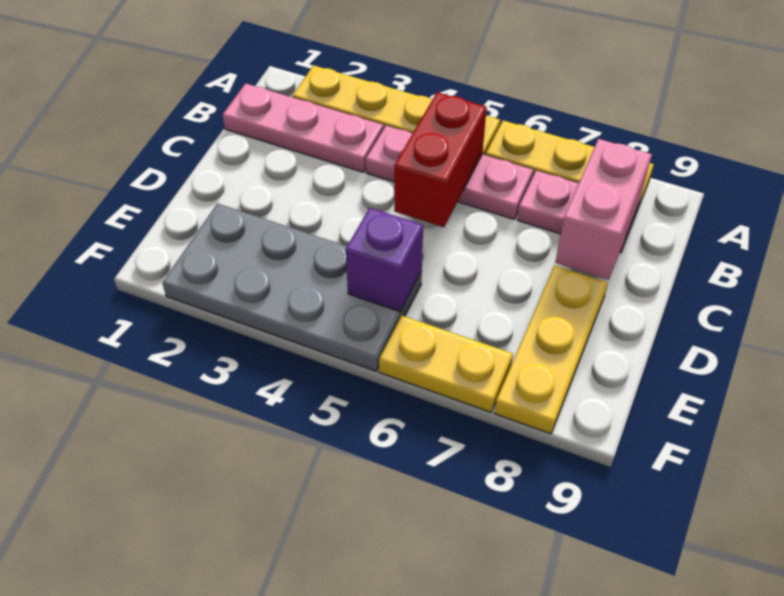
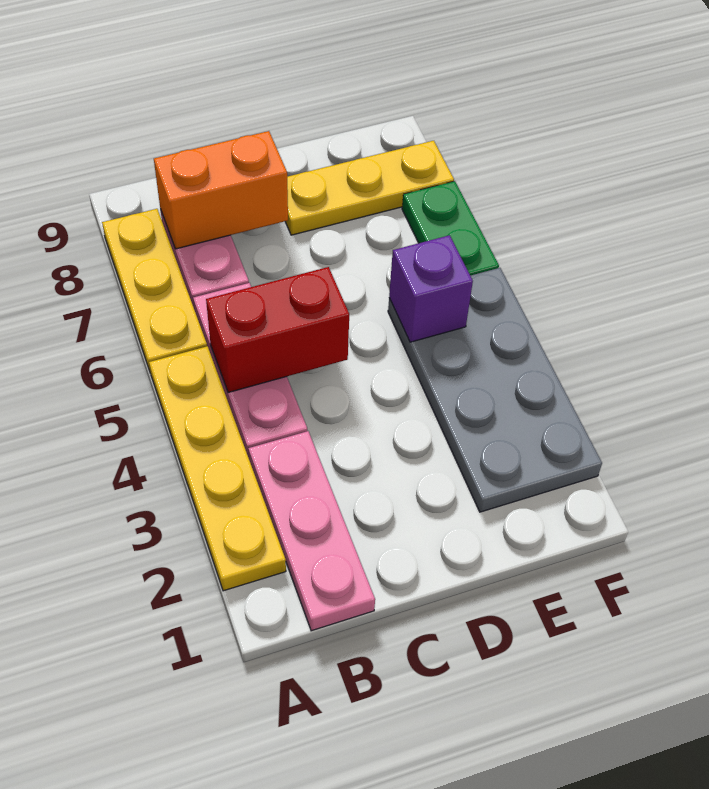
pink 1x2 brick [555,139,652,280] -> orange 1x2 brick [154,131,288,249]
yellow 1x2 plate [379,316,513,412] -> green 1x2 plate [402,181,499,276]

